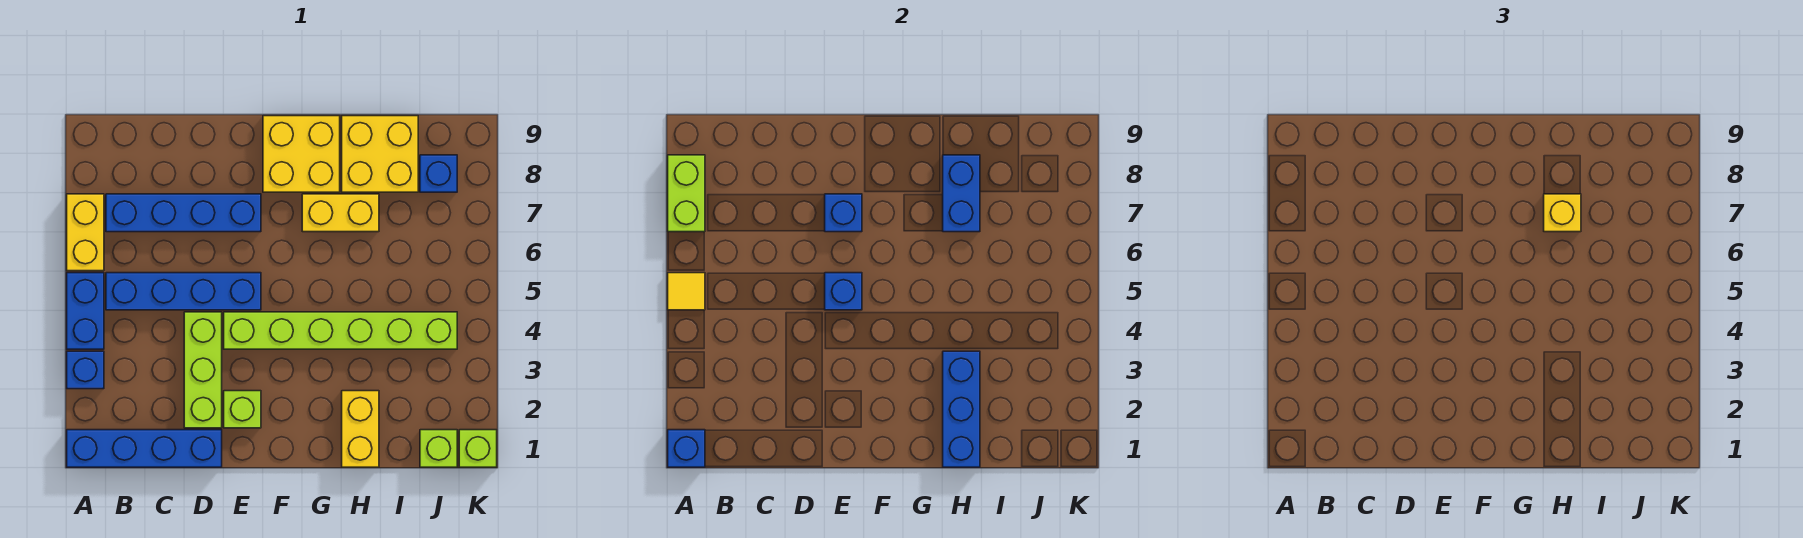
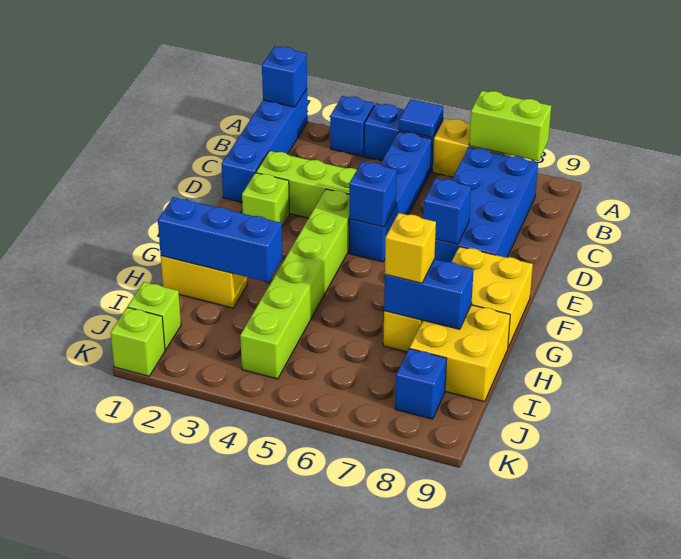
yellow 1x1 tile [668,273,705,310] -> blue 1x1 tile [399,99,443,138]
blue 1x4 brick [106,194,261,232] -> blue 2x4 brick [434,147,538,262]

